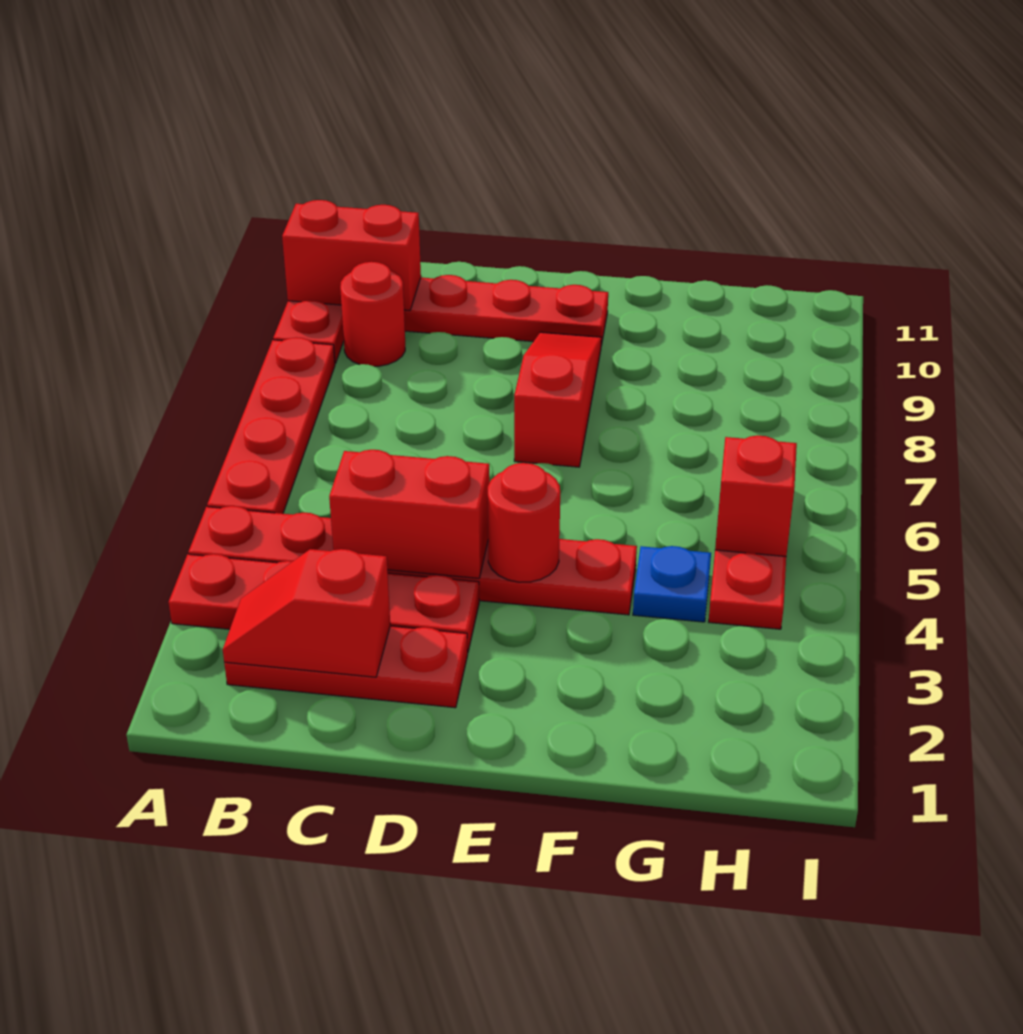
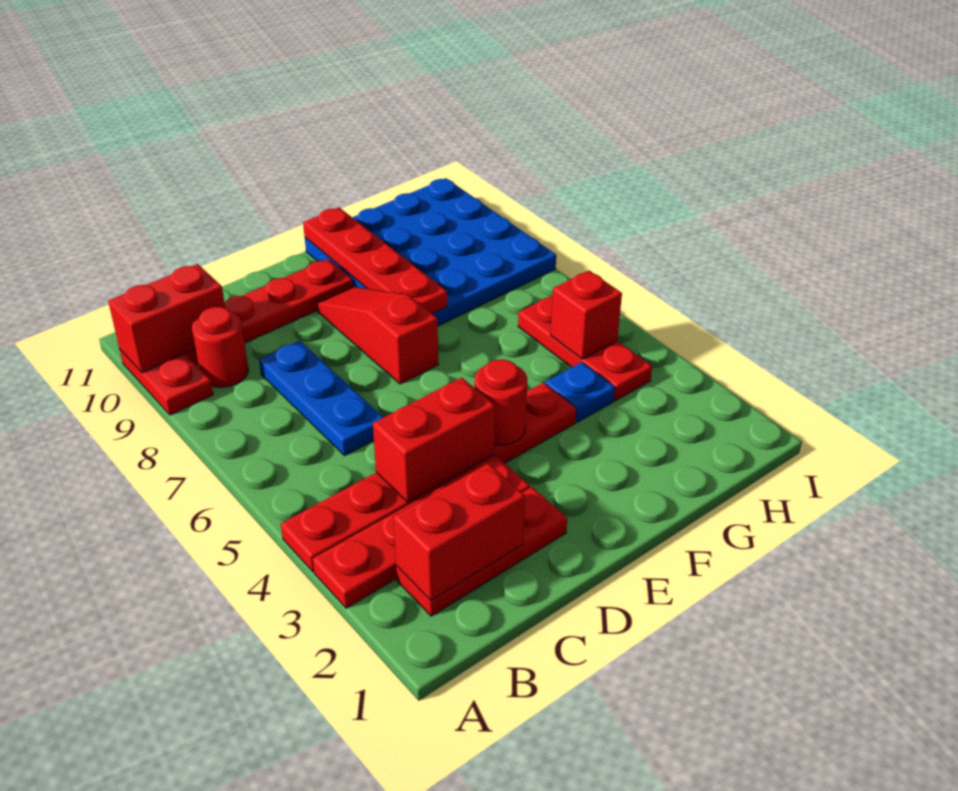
red 1x4 plate [207,337,335,514] -> red 1x4 plate moved to [303,208,447,314]
red 1x2 slope [223,549,390,677] -> red 1x2 brick [393,463,525,600]
none -> blue 1x3 plate [259,341,384,456]
none -> blue 4x4 plate [305,178,556,326]

